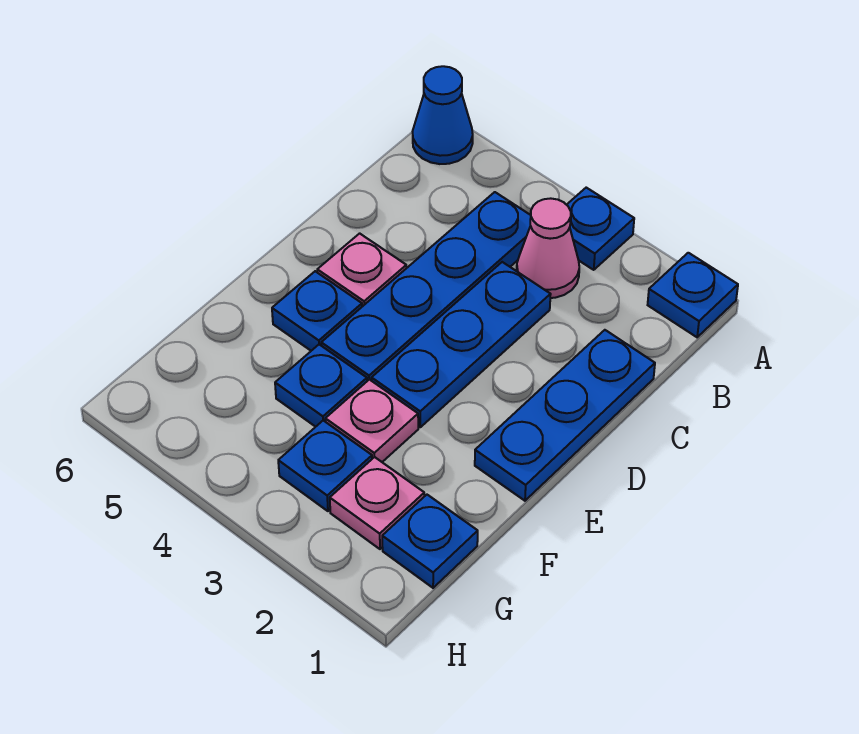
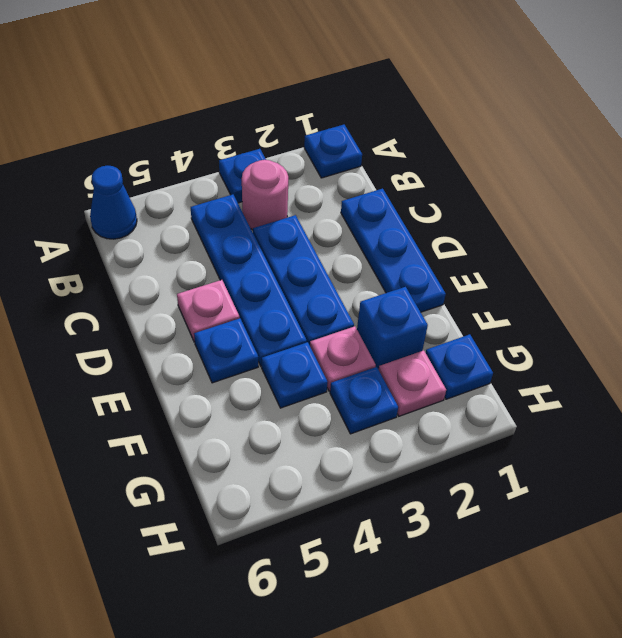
pink 1x1 cone [517,198,579,298] -> pink 1x1 round brick [242,160,288,230]
none -> blue 1x1 brick [357,287,428,369]

